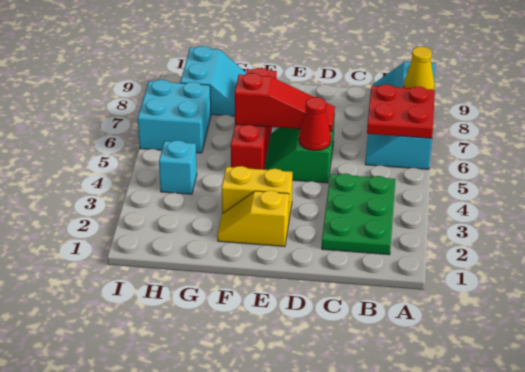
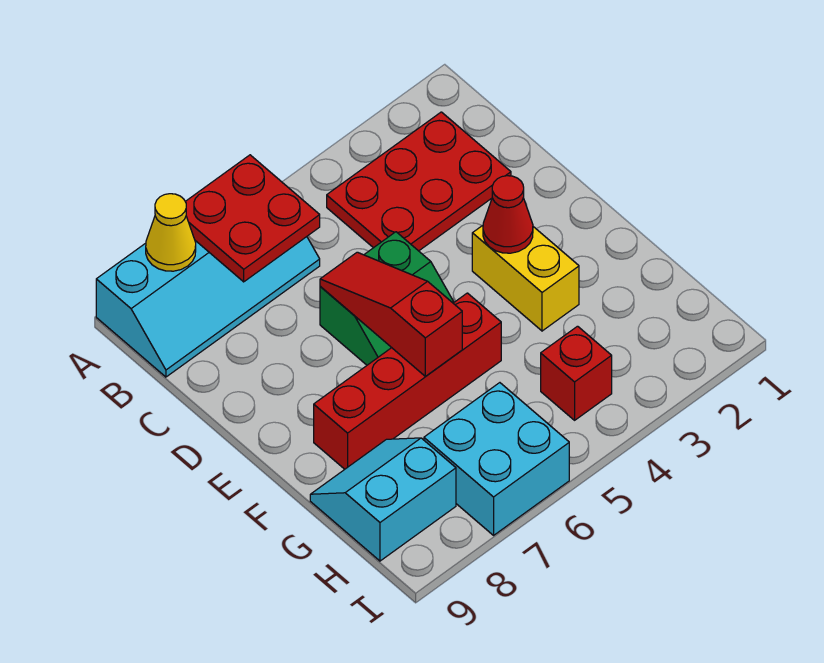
green 2x3 plate [322,173,395,255] -> red 2x3 plate [327,112,511,251]
red 1x1 cone [299,97,331,151] -> red 1x1 cone moved to [483,176,533,253]
yellow 1x2 slope [217,191,289,247] -> none
cyan 1x1 brick [159,140,197,194] -> red 1x1 brick [541,326,612,420]

